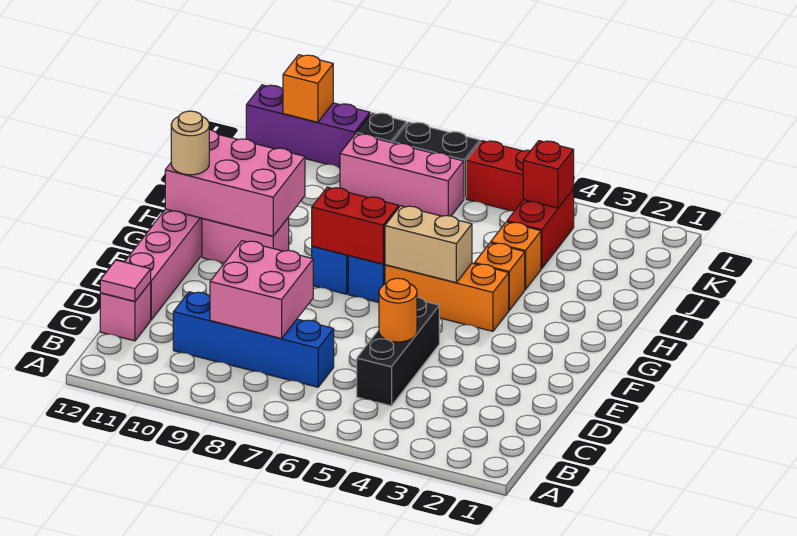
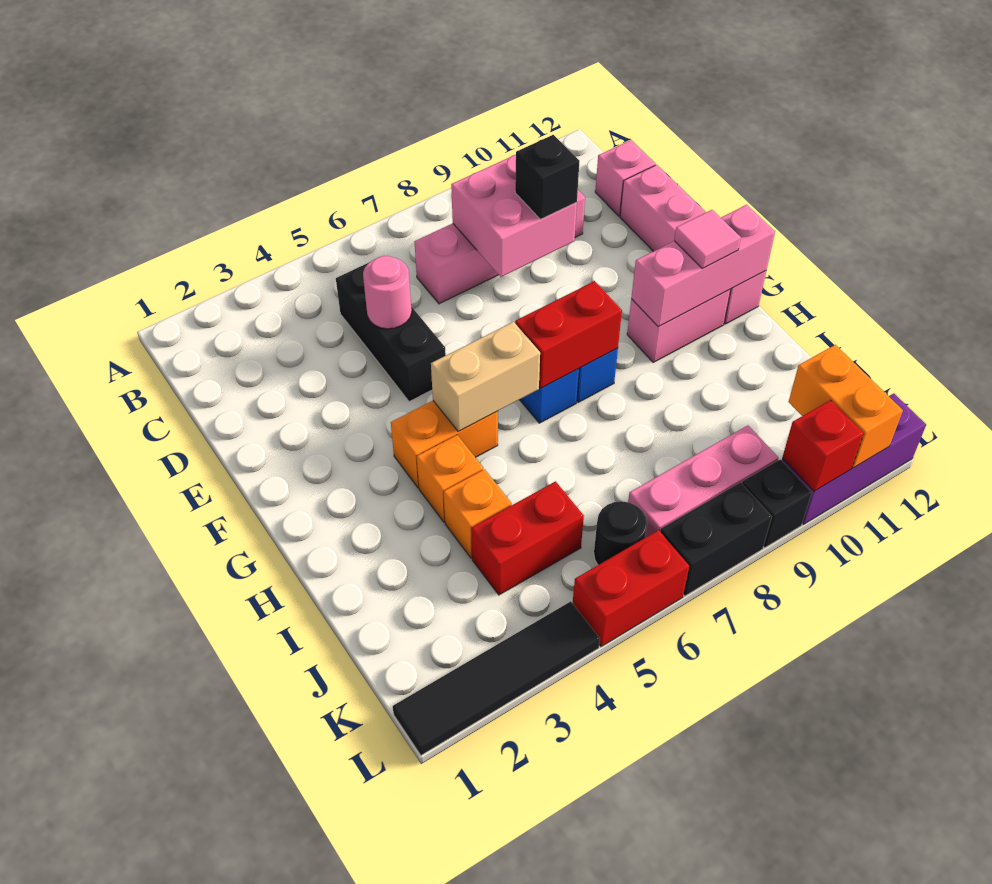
blue 1x4 brick [173,292,334,387] -> pink 1x4 brick [415,190,585,304]
pink 1x1 tile [100,260,151,301] -> pink 1x1 tile moved to [674,210,741,269]
orange 1x1 round brick [379,278,417,342] -> pink 1x1 round brick [363,256,412,329]
none -> black 1x1 brick [515,135,580,219]
orange 1x3 brick [385,263,509,331] -> orange 1x2 brick [391,401,498,488]
pink 2x3 brick [165,130,305,236] -> pink 1x3 brick [631,205,775,327]
tan 1x1 round brick [171,111,209,175] -> none
red 1x2 brick [507,189,574,269] -> red 1x2 brick turned to [471,481,584,595]
red 1x1 brick [523,141,574,208] -> red 1x1 brick moved to [782,400,864,491]
none -> black 1x1 round brick [594,501,647,565]
none -> black 1x4 tile [393,601,600,755]
orange 1x1 brick [283,55,333,122] -> orange 1x2 brick [789,345,903,468]

